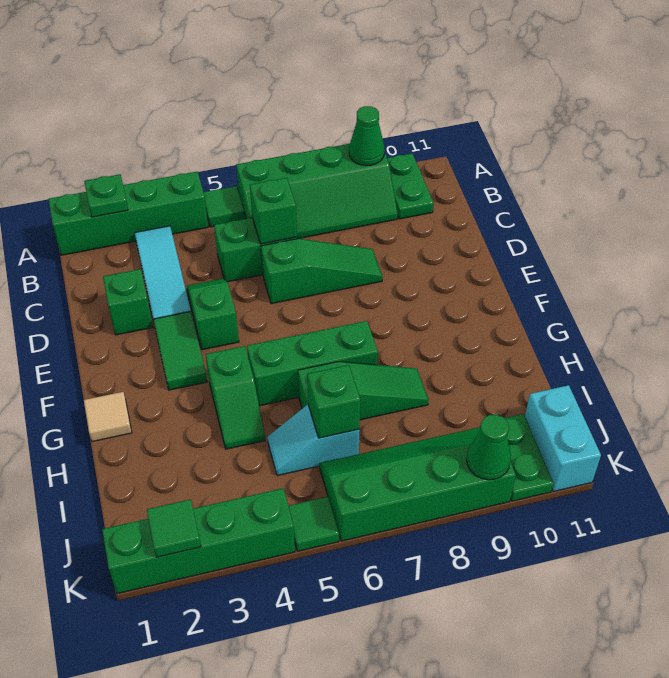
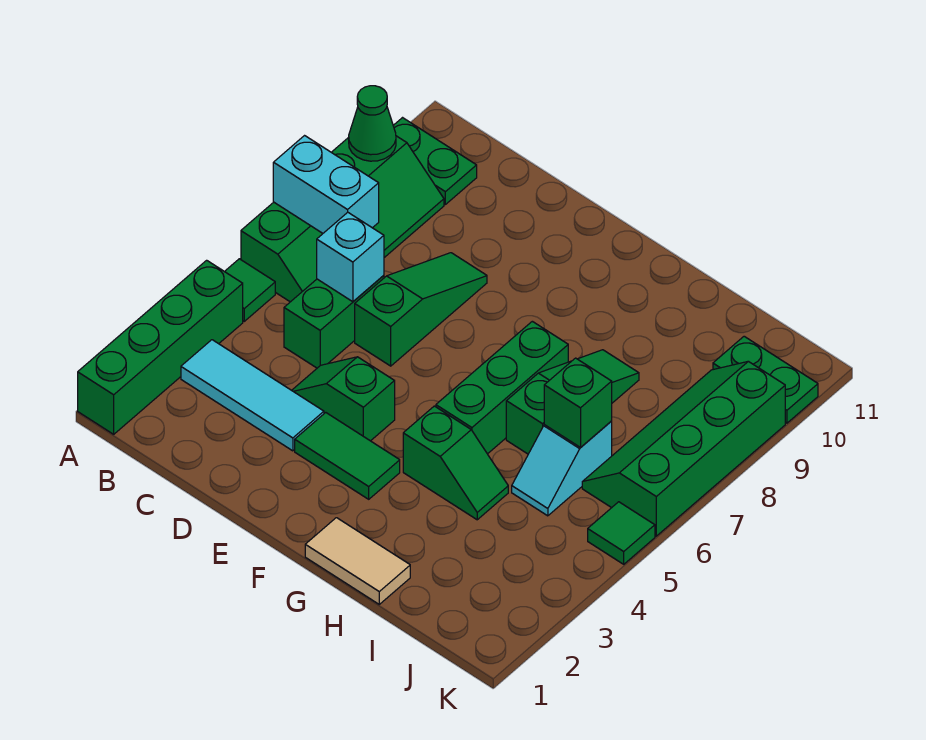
green 1x1 plate [84,174,128,217] -> none
green 1x1 brick [250,178,297,244] -> cyan 1x1 brick [317,212,384,302]
green 1x1 brick [103,269,153,335] -> none
tan 1x1 tile [84,392,132,442] -> tan 1x2 tile [305,518,410,604]
cyan 1x2 brick [525,385,601,492] -> cyan 1x2 brick moved to [273,136,379,233]
green 1x4 brick [102,488,295,594] -> none
green 1x1 tile [147,499,201,557] -> none
green 1x1 cone [467,415,511,480] -> none

